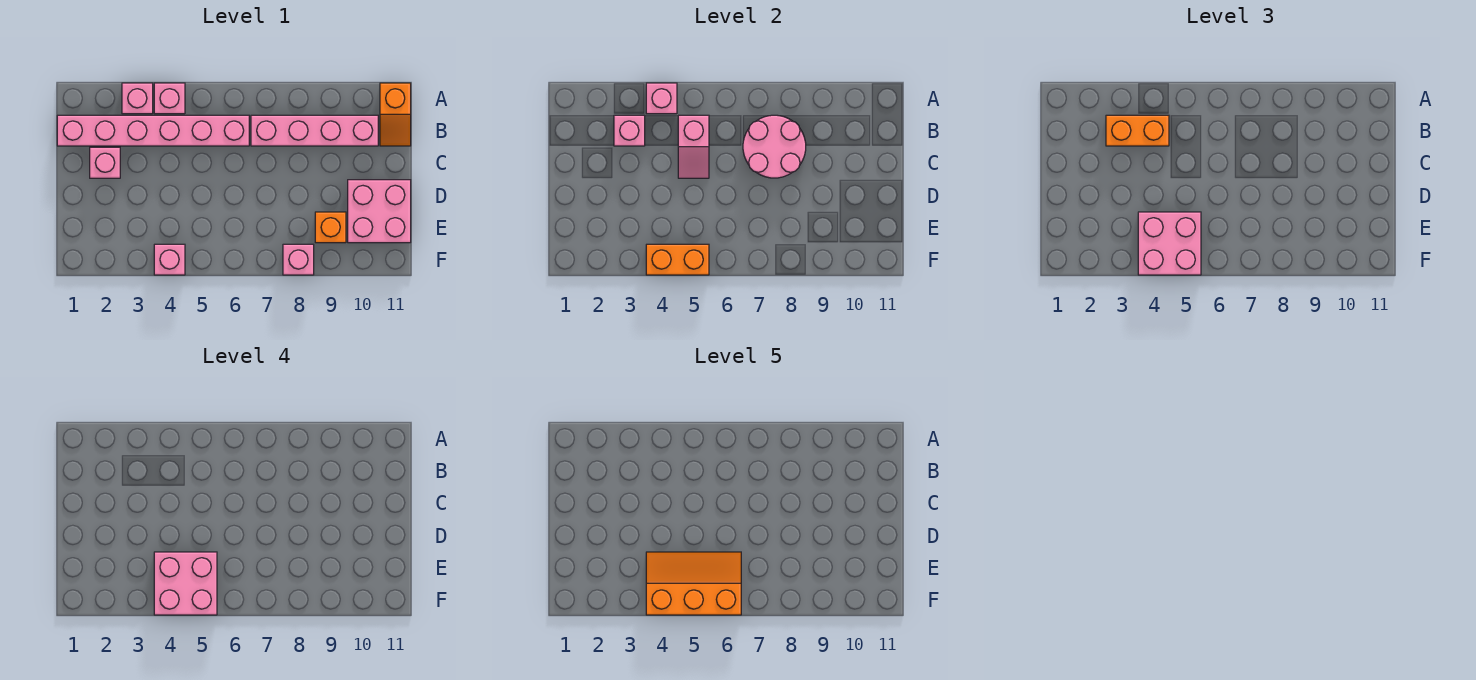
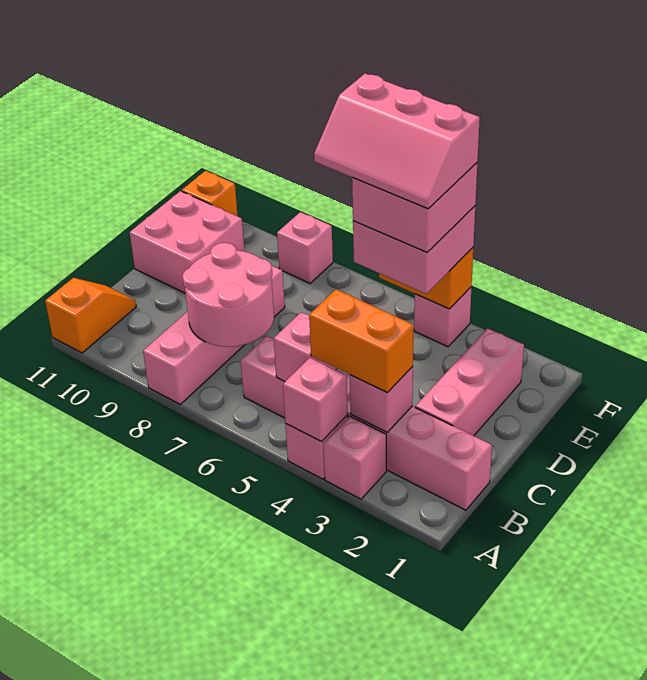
pink 1x4 brick [251,115,378,146] -> pink 1x4 brick turned to [143,266,285,404]
pink 1x1 brick [90,147,120,178] -> pink 1x3 brick [415,328,524,436]
orange 2x3 slope [646,552,741,615] -> pink 2x3 slope [314,74,480,209]
orange 1x1 brick [315,212,346,243] -> orange 1x1 brick moved to [182,171,238,216]

